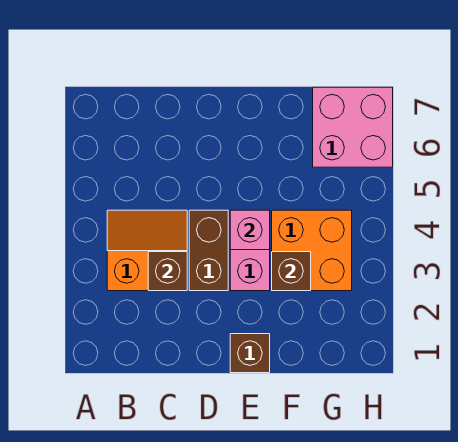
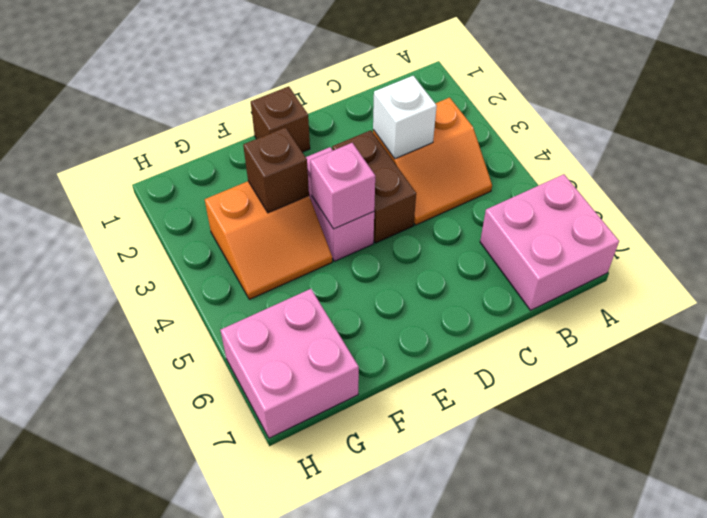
none -> pink 2x2 brick [480,174,619,310]
brown 1x1 brick [148,252,187,291] -> white 1x1 brick [373,76,437,159]
orange 2x2 brick [272,210,352,291] -> orange 2x2 slope [205,181,332,299]

